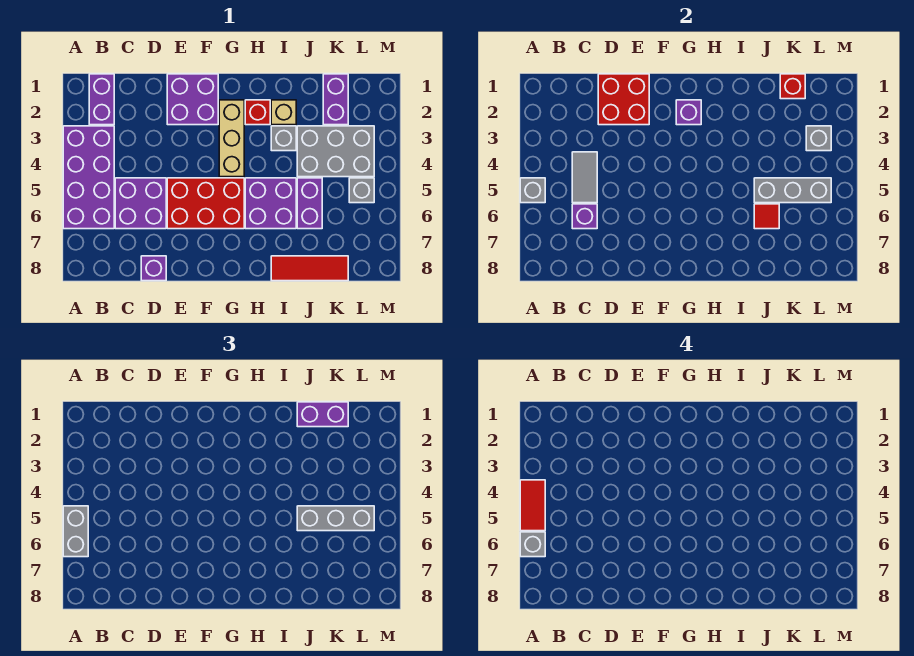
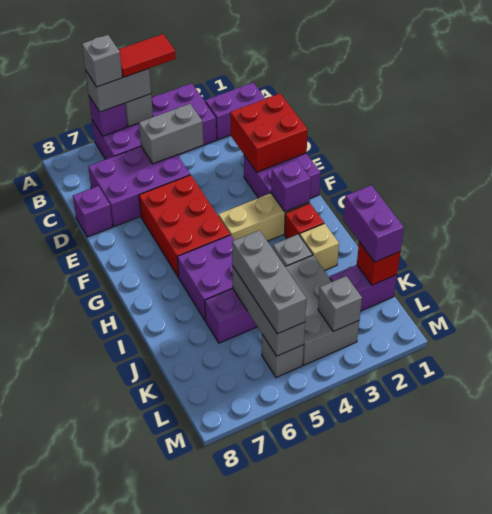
grey 1x2 tile [572,152,597,203] -> grey 1x2 brick [139,104,203,164]
purple 2x2 brick [115,178,166,229] -> purple 2x3 brick [88,147,190,227]
purple 1x1 brick [572,204,597,229] -> purple 1x1 brick moved to [89,96,127,136]
red 1x3 tile [271,256,348,281] -> none
red 1x1 tile [754,204,779,229] -> none

